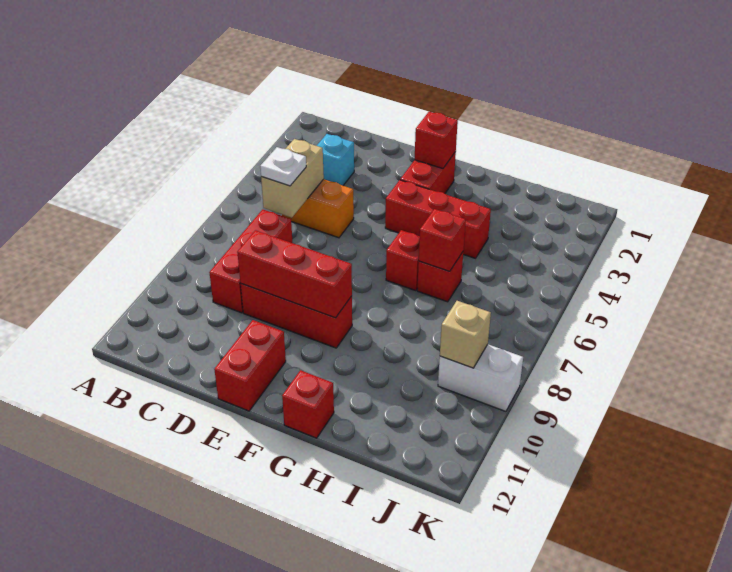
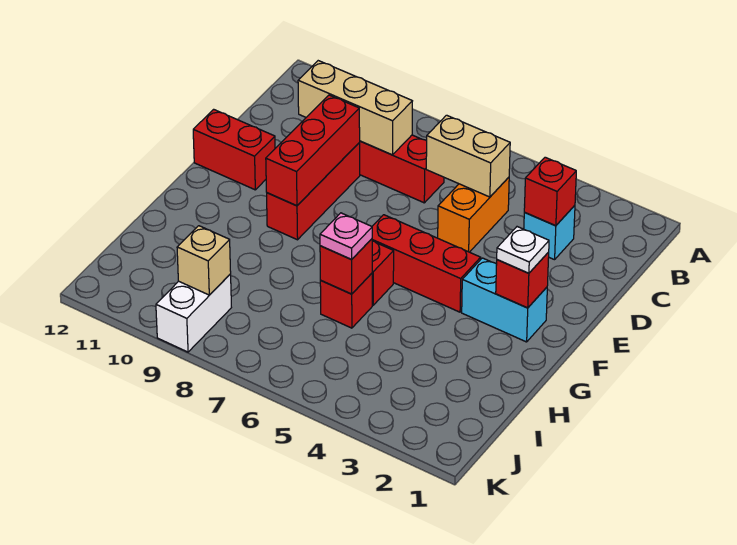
white 1x1 plate [260,147,306,186] -> white 1x1 plate moved to [497,227,549,273]
none -> tan 1x3 brick [298,61,412,155]
red 1x2 brick [400,152,456,193] -> cyan 1x2 brick [462,258,547,342]
red 1x3 brick [385,180,491,258] -> red 1x3 brick turned to [372,215,481,312]
red 1x1 brick [282,370,334,438] -> red 1x1 brick moved to [524,157,576,226]
none -> pink 1x1 plate [320,213,372,259]

